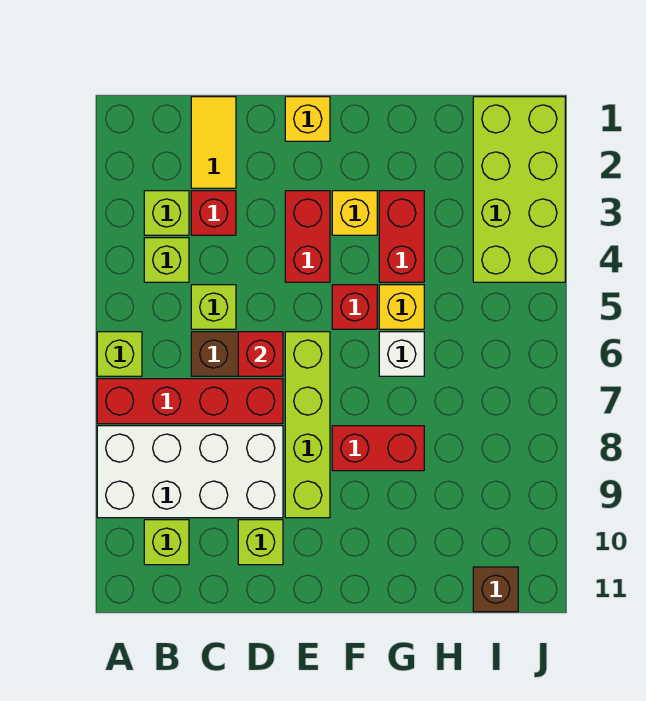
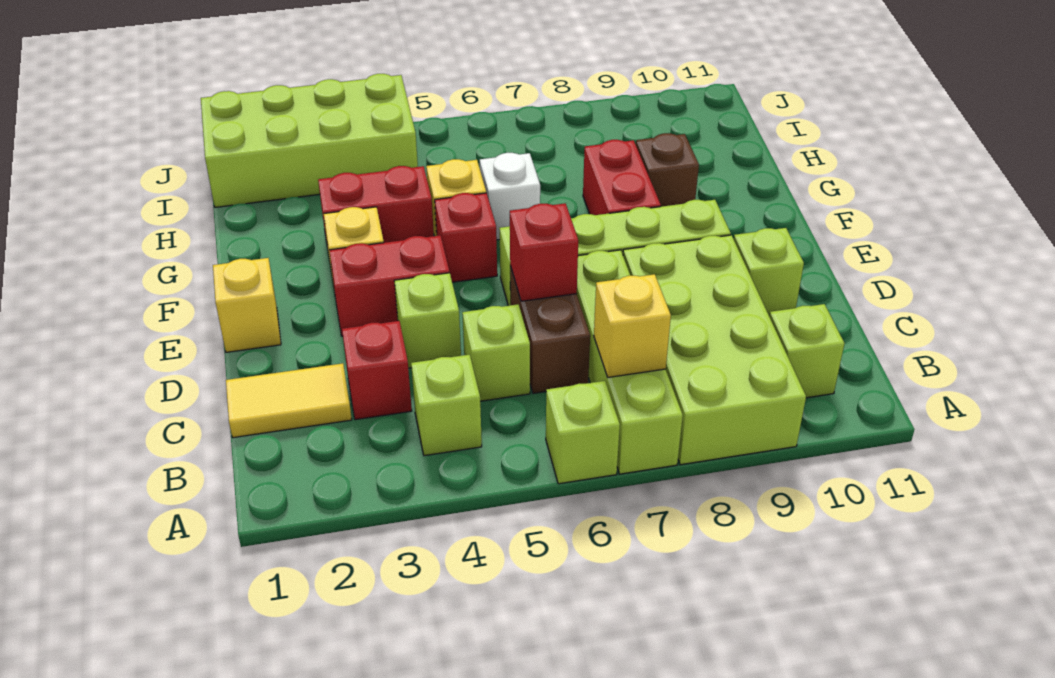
red 1x4 brick [97,379,283,424] -> lime 1x4 brick [577,250,683,474]
white 2x4 brick [97,426,283,518] -> lime 2x4 brick [623,235,806,465]
lime 1x1 brick [144,191,189,235] -> lime 1x1 brick moved to [395,273,461,368]
none -> yellow 1x1 brick [594,274,671,377]
brown 1x1 brick [473,567,518,612] -> brown 1x1 brick moved to [636,133,699,207]

